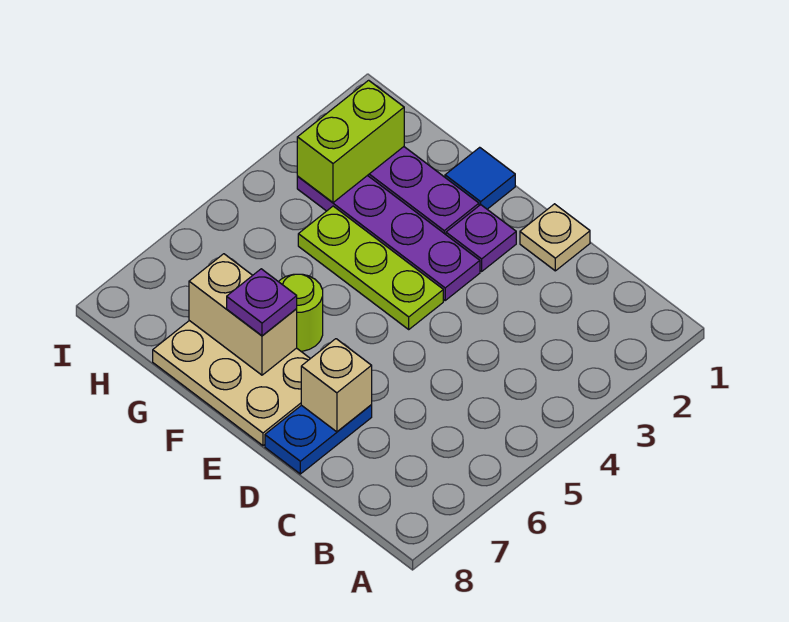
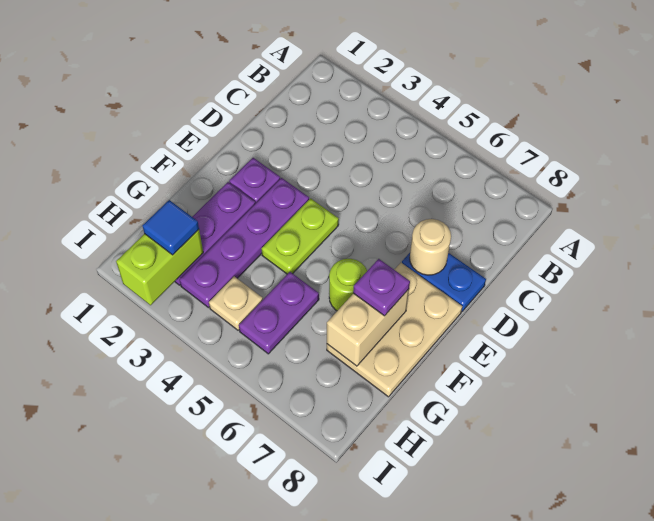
tan 1x1 plate [520,204,590,271] -> tan 1x1 plate moved to [209,276,263,330]
tan 1x1 brick [301,339,372,432] -> tan 1x1 round brick [410,219,451,275]
lime 1x3 plate [298,206,443,329] -> lime 1x2 plate [262,198,339,274]
blue 1x1 tile [445,147,515,209] -> blue 1x1 tile moved to [142,200,199,255]
none -> purple 1x2 plate [239,272,319,354]
lime 1x2 brick [297,80,404,203] -> lime 1x2 brick turned to [116,230,203,305]

